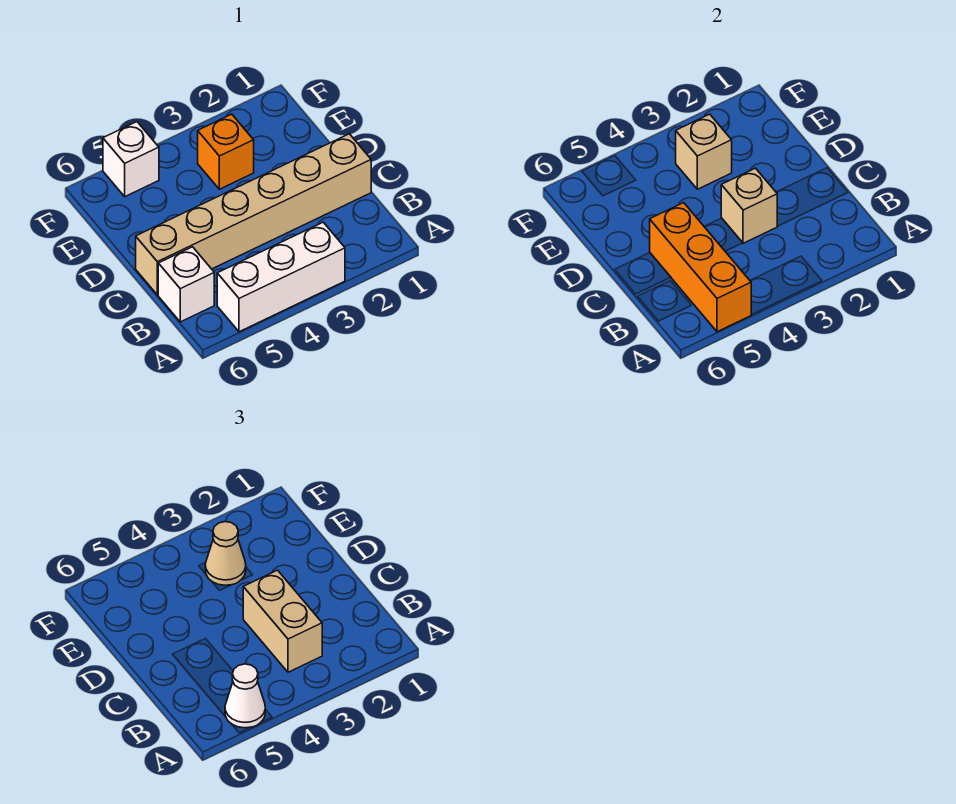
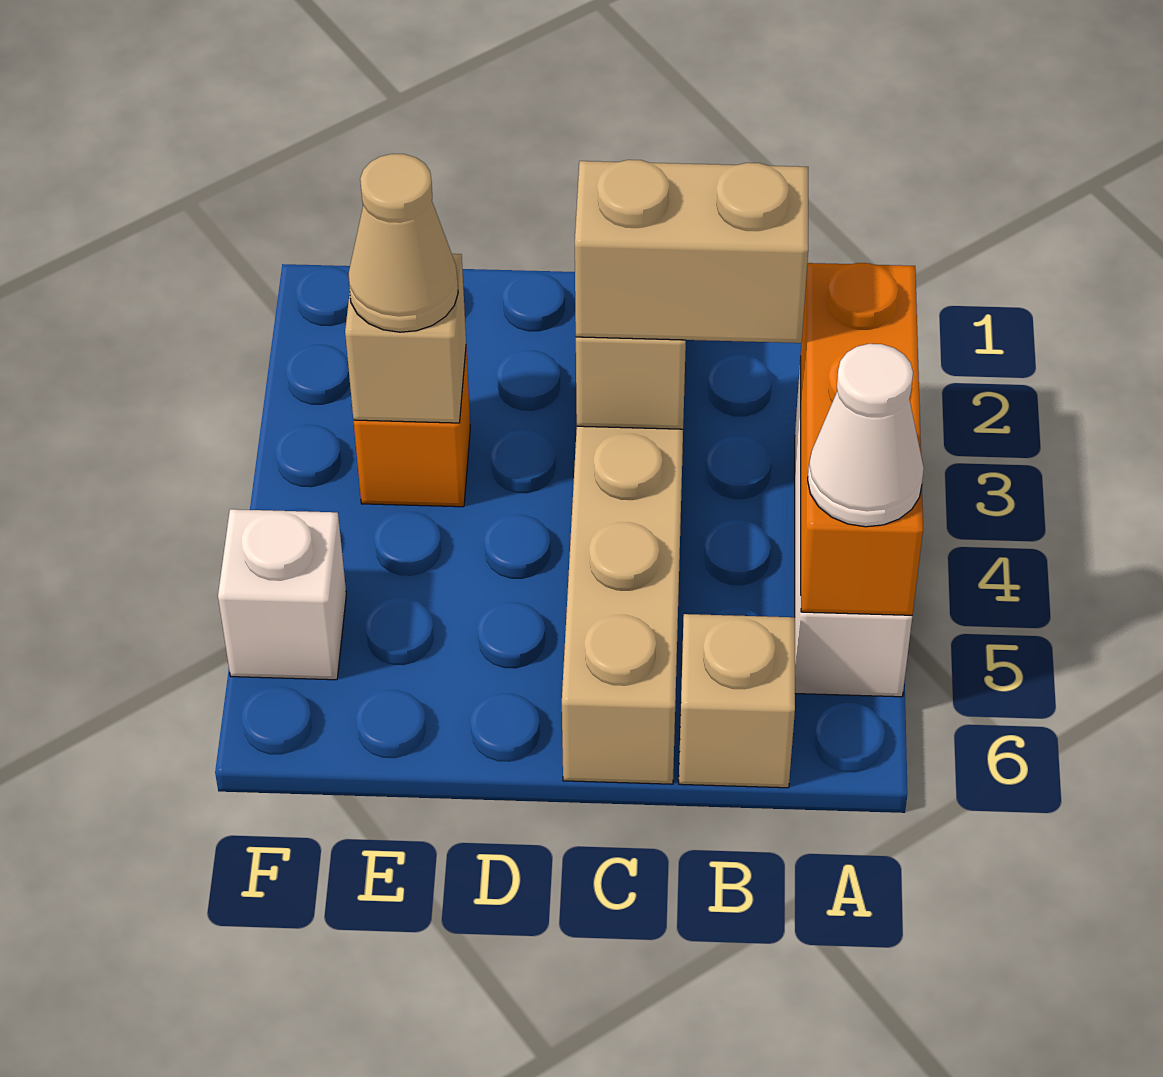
orange 1x3 brick [650,203,751,332] -> orange 1x3 brick turned to [801,263,923,615]
white 1x1 brick [158,247,214,322] -> tan 1x1 brick [679,614,795,788]

